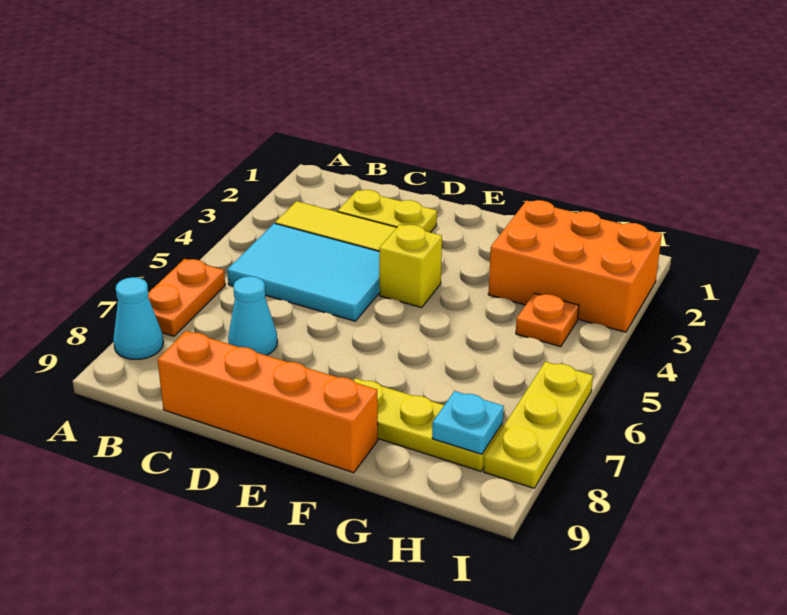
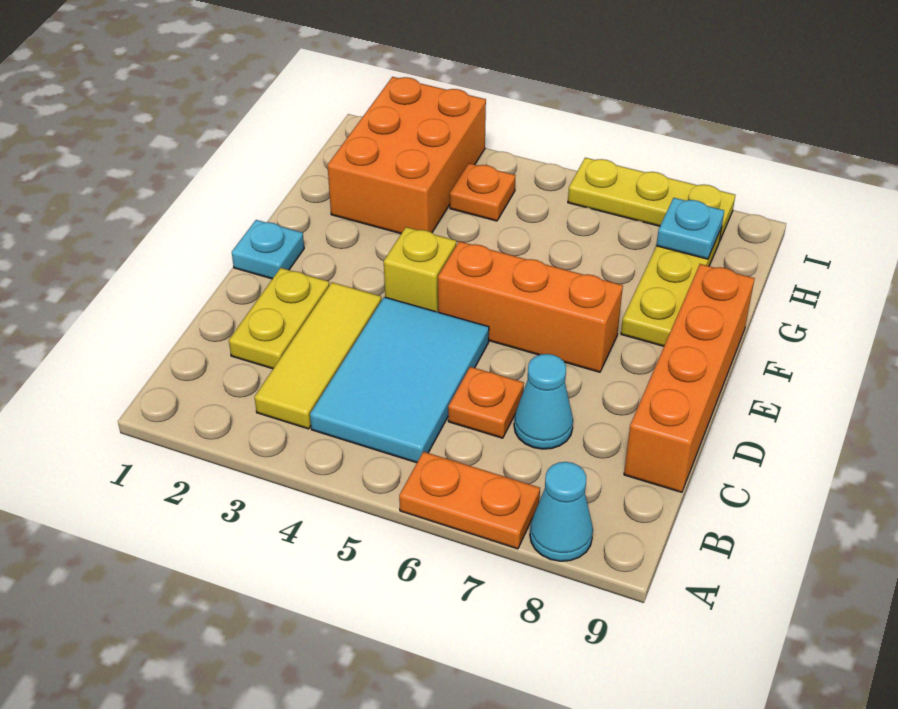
none -> orange 1x1 plate [448,367,524,438]
none -> cyan 1x1 plate [232,220,304,279]
none -> orange 1x3 brick [438,241,623,372]

